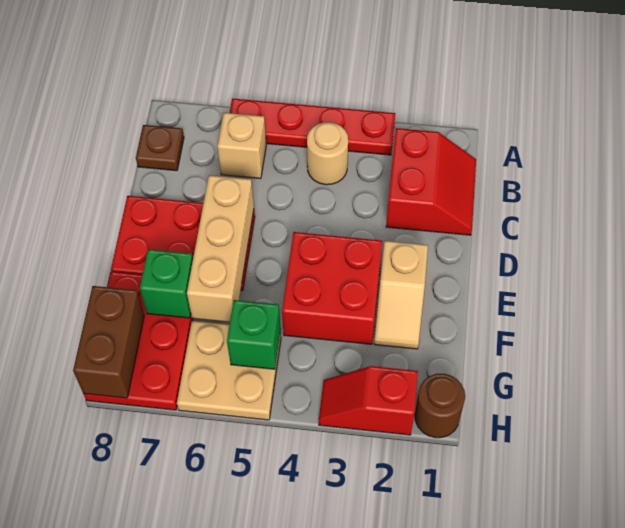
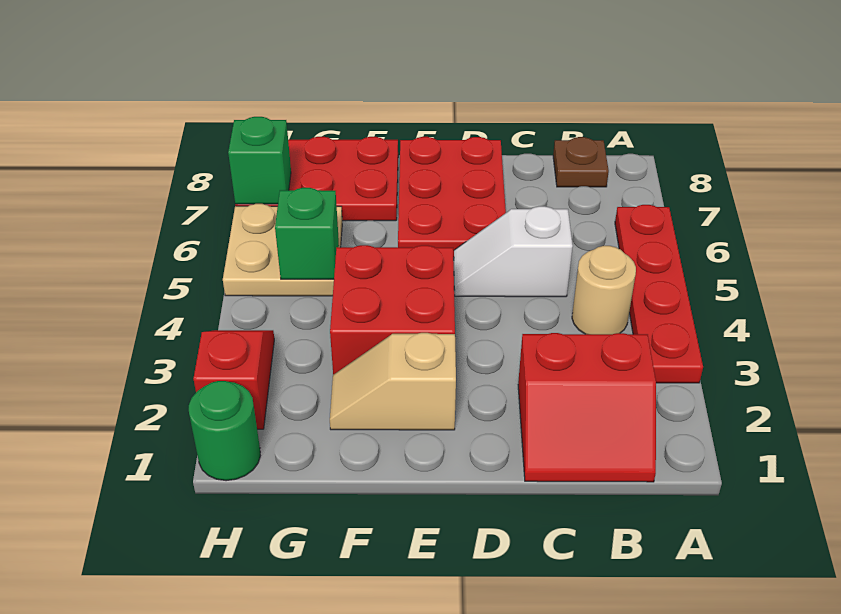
tan 1x1 brick [217,113,266,179] -> none
none -> white 1x2 slope [454,206,573,297]
tan 1x3 brick [187,175,254,322] -> none
green 1x1 brick [140,249,193,318] -> green 1x1 brick moved to [228,117,291,204]
brown 1x2 brick [73,286,144,398] -> none
brown 1x1 round brick [415,374,465,438] -> green 1x1 round brick [189,381,260,481]

